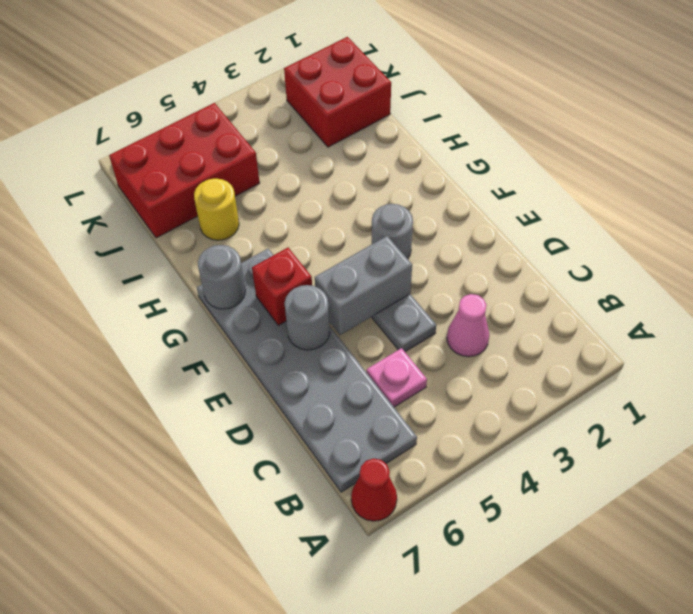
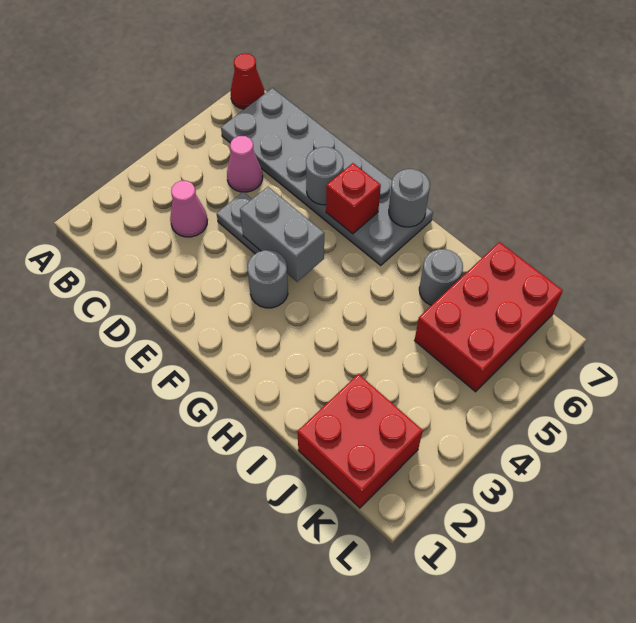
pink 1x1 plate [366,348,427,407] -> pink 1x1 cone [227,136,263,192]
grey 1x2 brick [315,236,412,335] -> grey 1x2 brick turned to [240,187,324,282]
yellow 1x1 round brick [194,178,239,240] -> grey 1x1 round brick [419,249,463,305]

